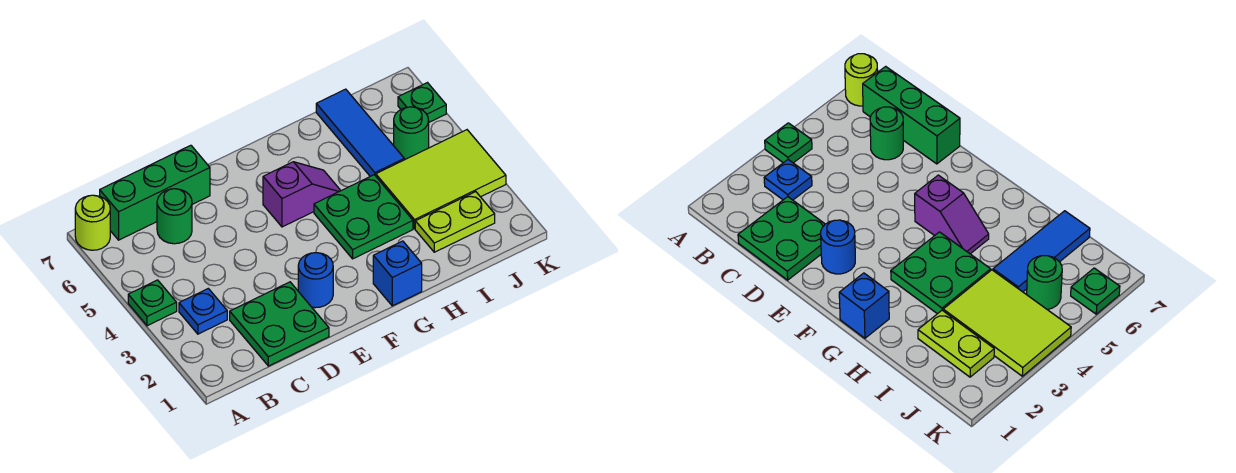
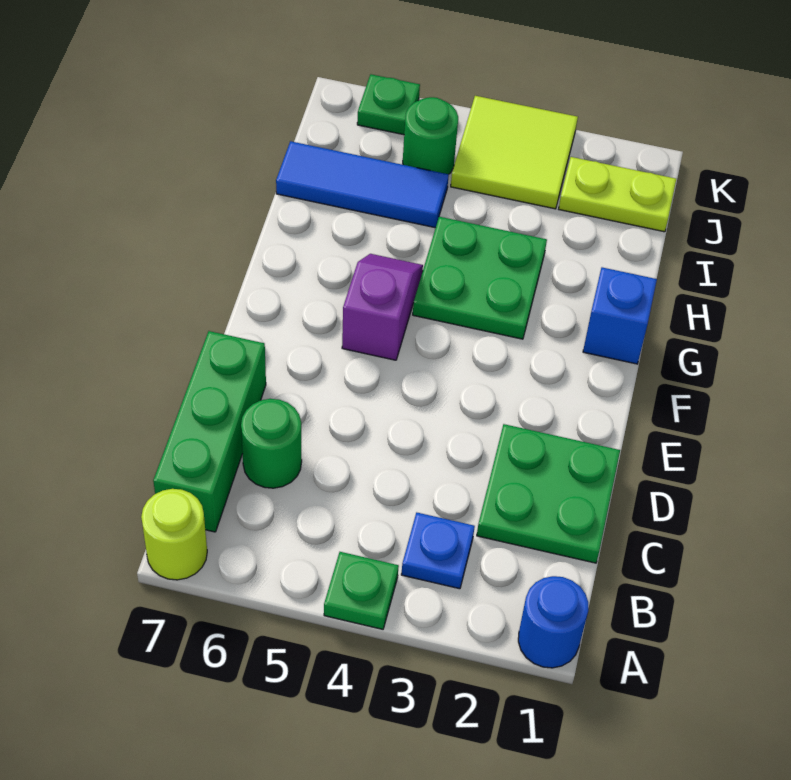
blue 1x1 round brick [298,253,333,308] -> blue 1x1 round brick moved to [518,576,588,668]
lime 1x2 plate [415,192,495,252] -> lime 1x2 plate turned to [559,157,676,232]
lime 2x3 tile [376,130,506,229] -> lime 2x2 tile [451,96,578,209]

